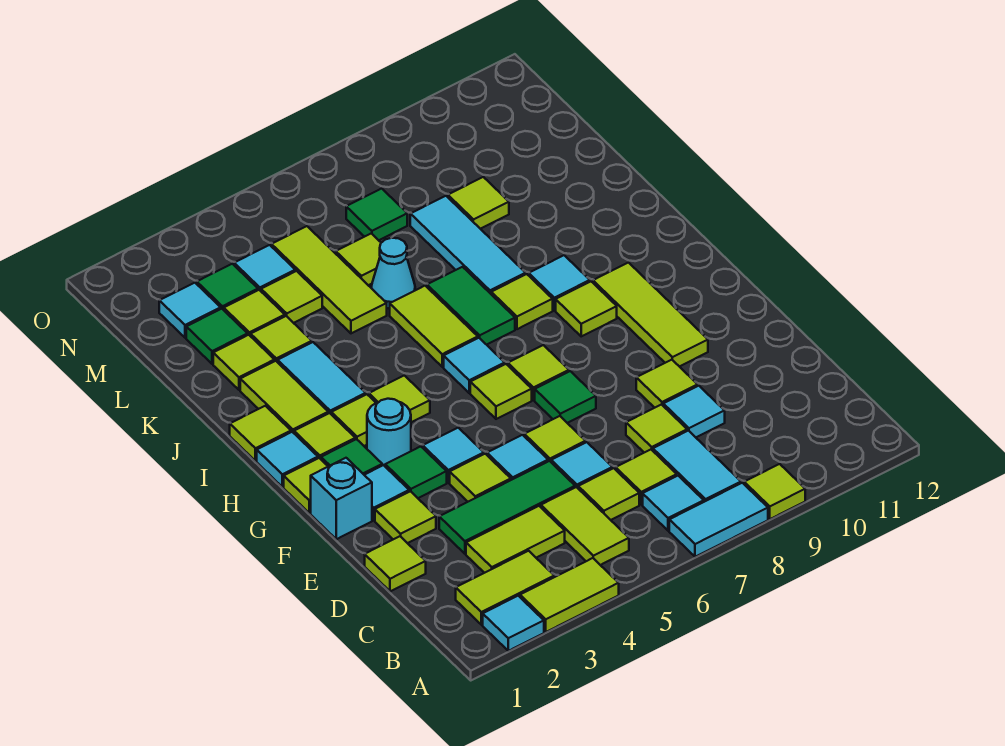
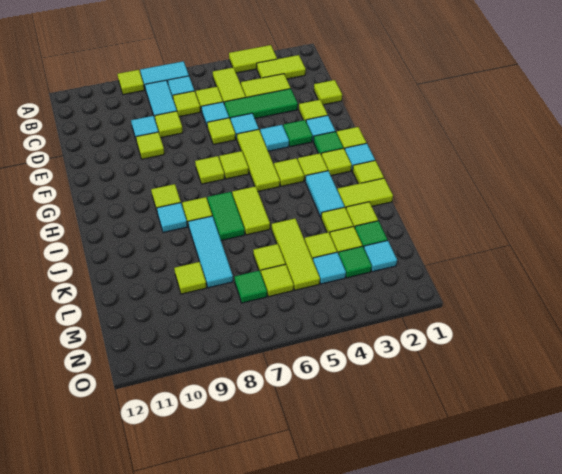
cyan 1x1 tile [483,596,544,651] -> none
lime 1x1 tile [450,454,511,502] -> lime 1x1 tile moved to [261,264,294,297]
cyan 1x1 brick [311,458,372,539] -> none
green 1x1 tile [535,371,596,423] -> none
lime 1x3 tile [593,263,708,367] -> lime 1x3 tile moved to [237,129,280,191]
cyan 1x1 round brick [367,399,411,466] -> none
cyan 1x1 tile [444,338,505,393] -> none
lime 1x2 tile [240,361,328,433] -> lime 1x2 tile turned to [338,178,393,208]
cyan 1x1 cone [371,238,415,308] -> none

